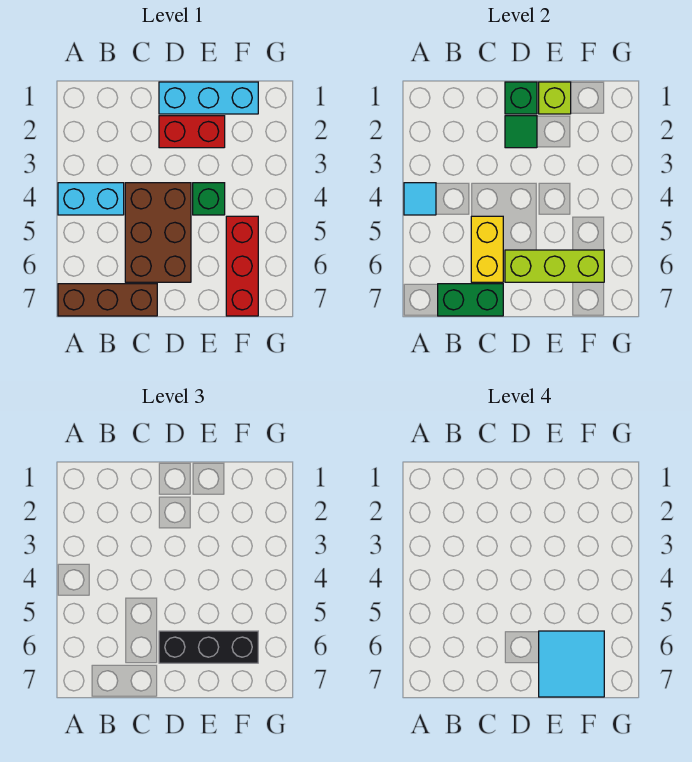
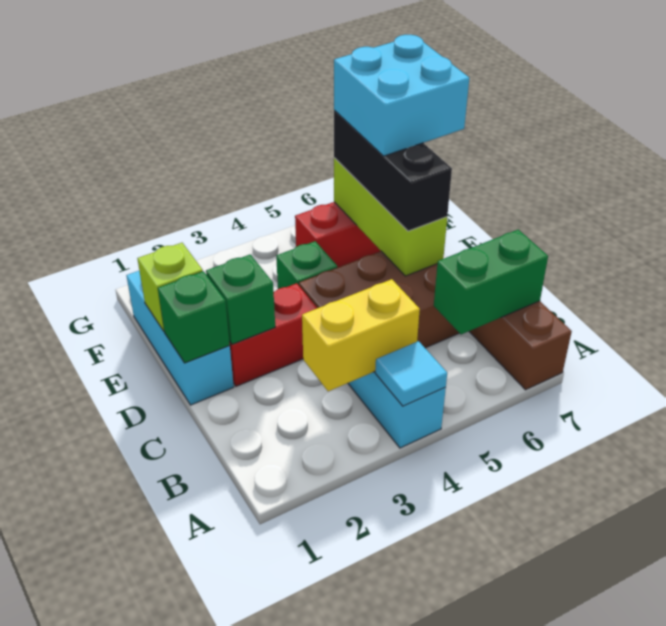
green 1x2 brick [438,284,503,316] -> green 1x2 brick turned to [434,230,548,334]
yellow 1x2 brick [471,216,503,282] -> yellow 1x2 brick moved to [302,279,420,391]
red 1x2 brick [159,116,225,148] -> red 1x2 brick turned to [229,283,317,386]
green 1x1 tile [505,116,537,148] -> green 1x1 brick [206,255,275,344]
cyan 2x2 tile [539,631,604,697] -> cyan 2x2 brick [334,35,469,156]

